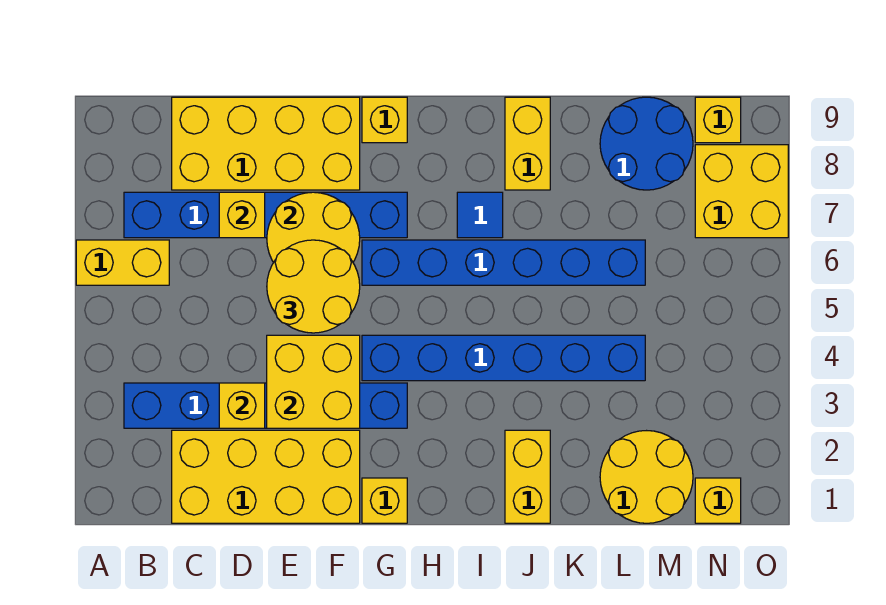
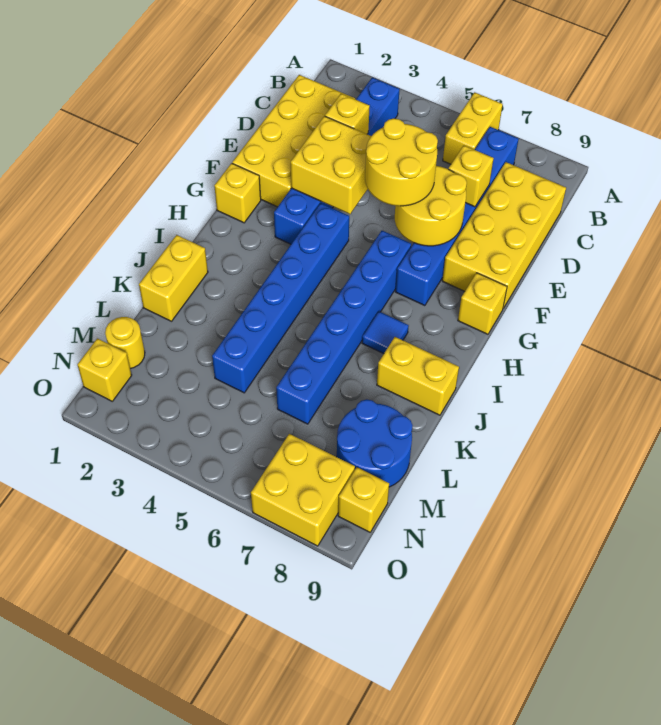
yellow 1x2 brick [505,430,550,523] -> yellow 1x2 brick turned to [139,235,208,321]
yellow 2x2 round brick [600,431,693,523] -> yellow 1x1 round brick [105,317,145,369]

